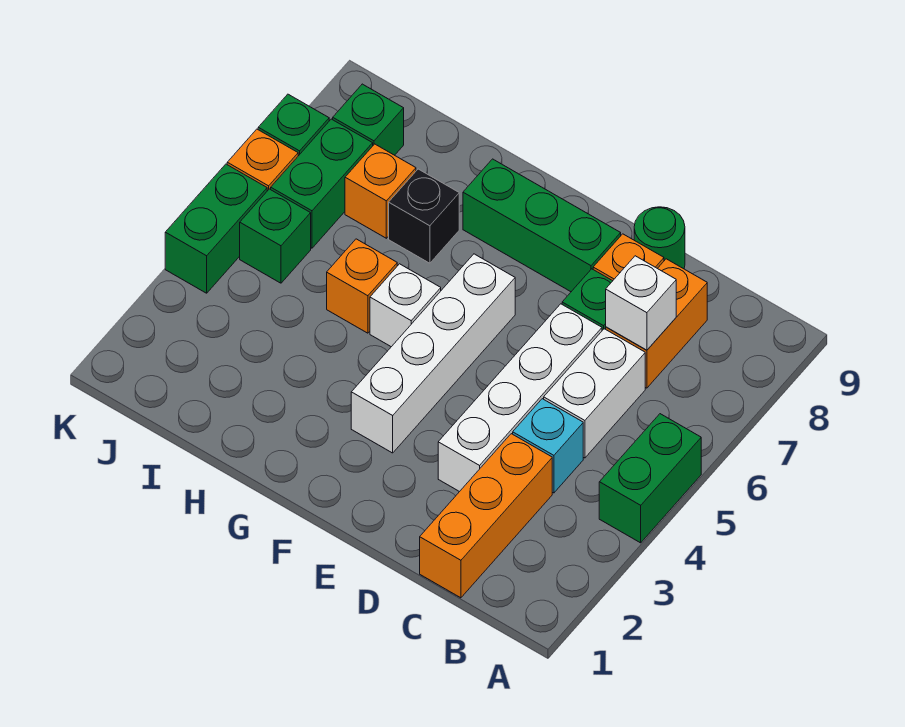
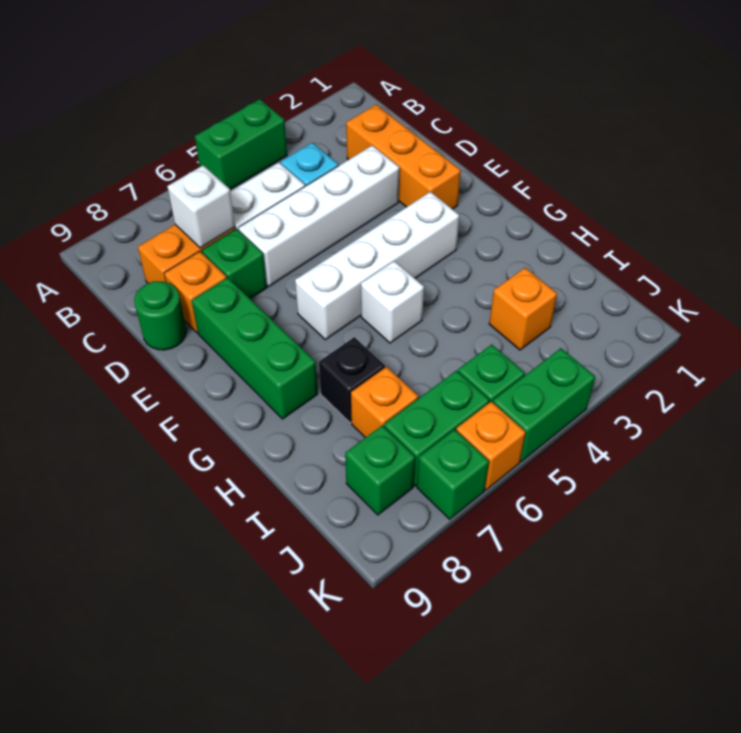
orange 1x3 brick [420,434,552,598] -> orange 1x3 brick turned to [346,105,461,209]
orange 1x1 brick [327,239,397,333] -> orange 1x1 brick moved to [489,268,557,350]

